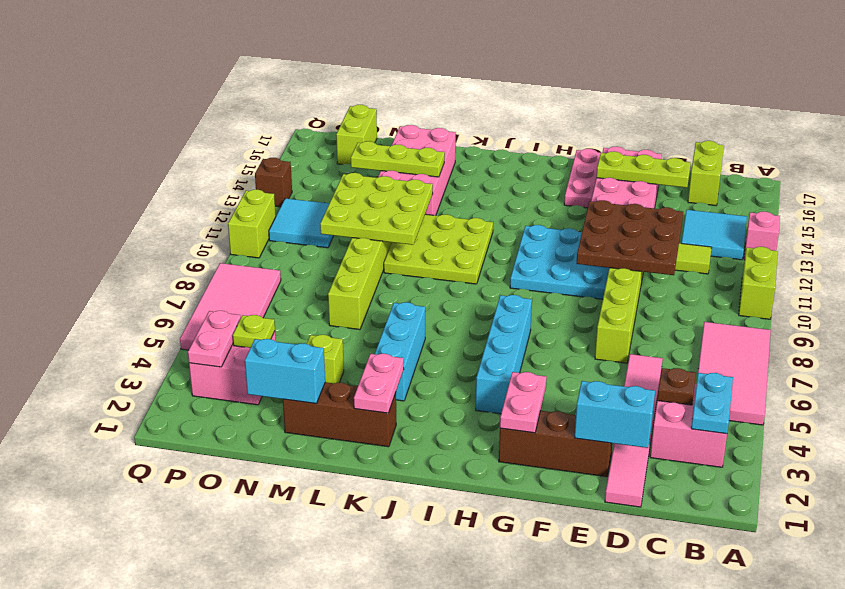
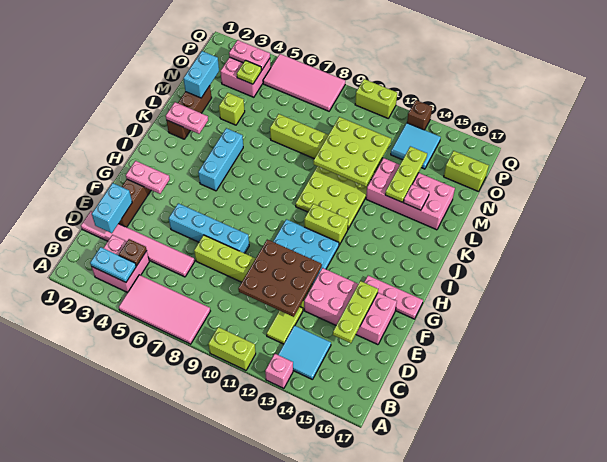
lime 1x2 brick [688,141,724,206] -> lime 1x2 brick moved to [304,204,348,245]
cyan 1x4 brick [476,295,532,414] -> cyan 1x4 brick moved to [169,203,249,253]
cyan 1x3 brick [375,302,425,401] -> cyan 1x3 brick turned to [198,128,243,191]
none -> pink 1x1 plate [404,184,429,210]
cyan 2x2 tile [269,198,334,248] -> cyan 2x2 tile moved to [391,123,441,169]

